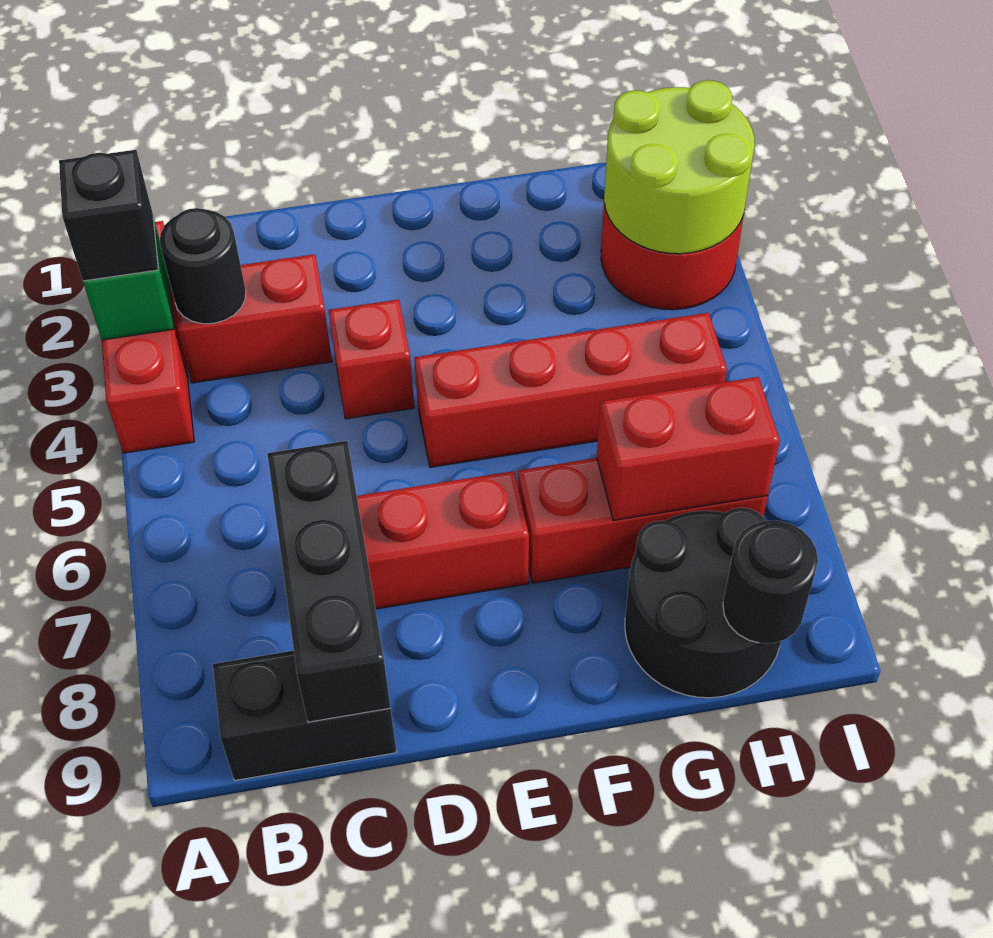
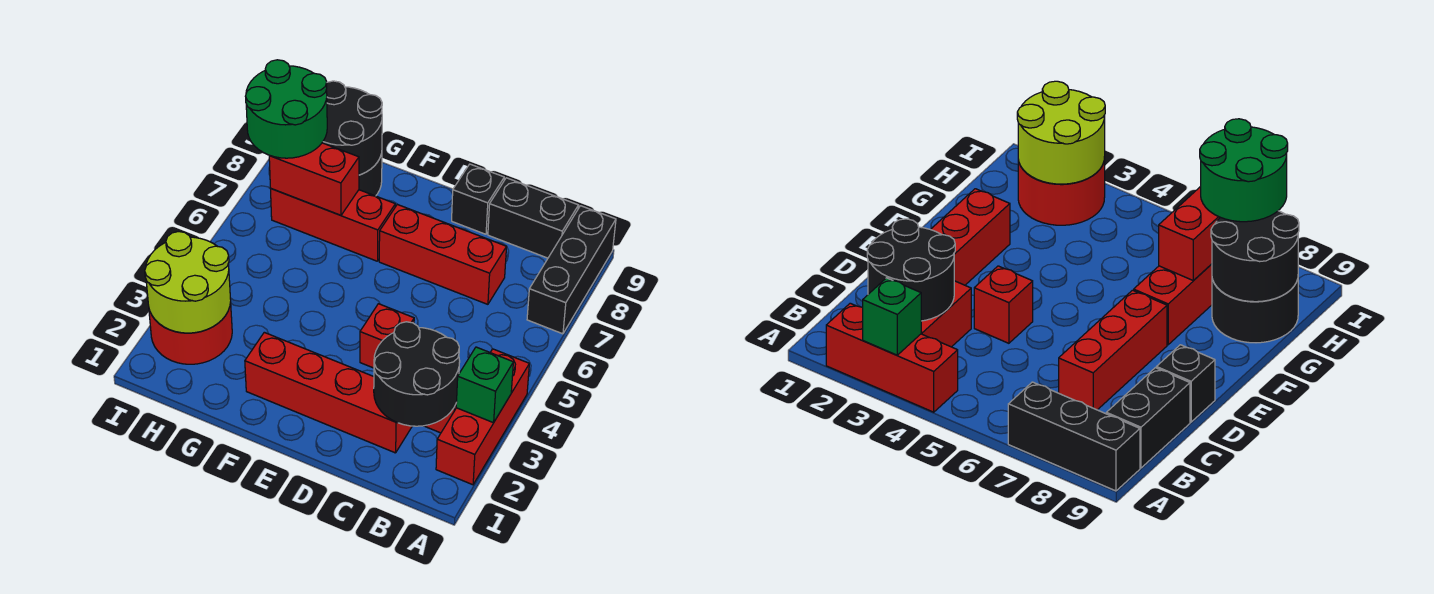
black 1x1 brick [59,150,158,281] -> black 1x1 brick moved to [452,164,504,234]
black 1x1 round brick [160,208,246,324] -> black 2x2 round brick [374,322,460,426]
black 1x3 brick [267,441,390,722] -> black 1x3 brick moved to [527,206,616,334]
red 1x4 brick [414,313,727,467] -> red 1x4 brick moved to [245,332,412,453]
none -> green 2x2 round brick [246,60,327,158]
black 1x1 round brick [723,521,818,643] -> black 2x2 round brick [322,81,382,175]

